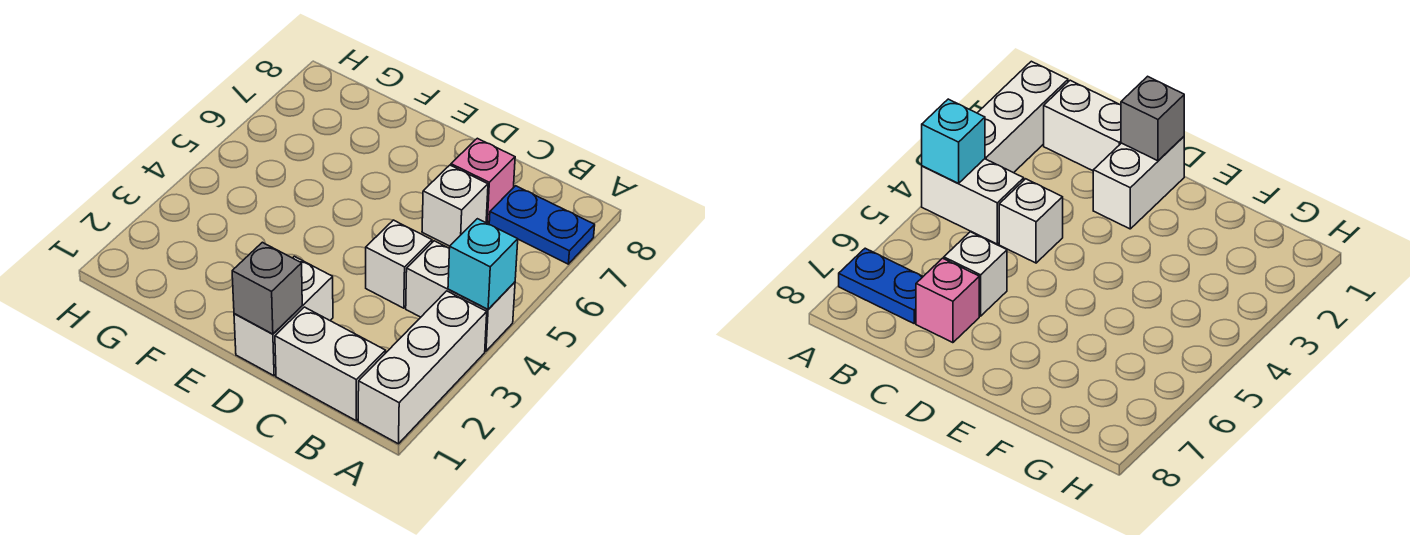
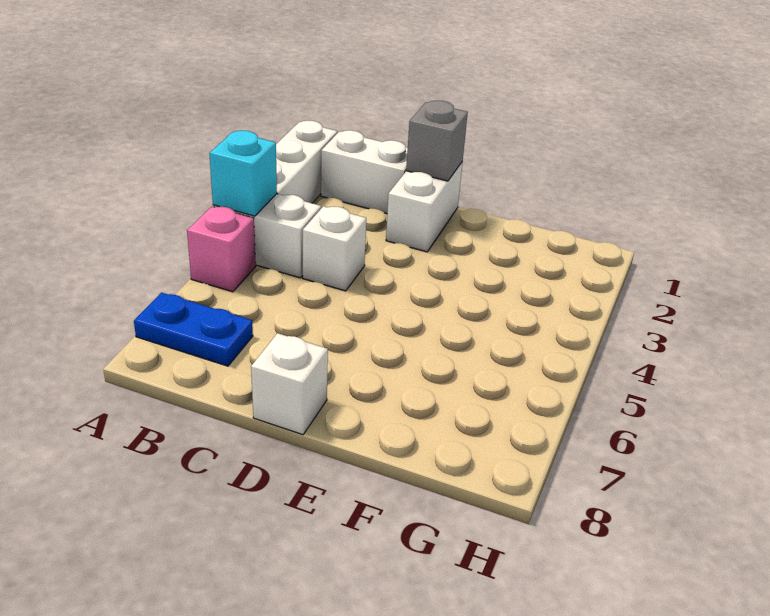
white 1x1 brick [422,165,488,246] -> white 1x1 brick moved to [251,333,328,435]
pink 1x1 brick [451,138,515,223] -> pink 1x1 brick moved to [187,207,256,292]

